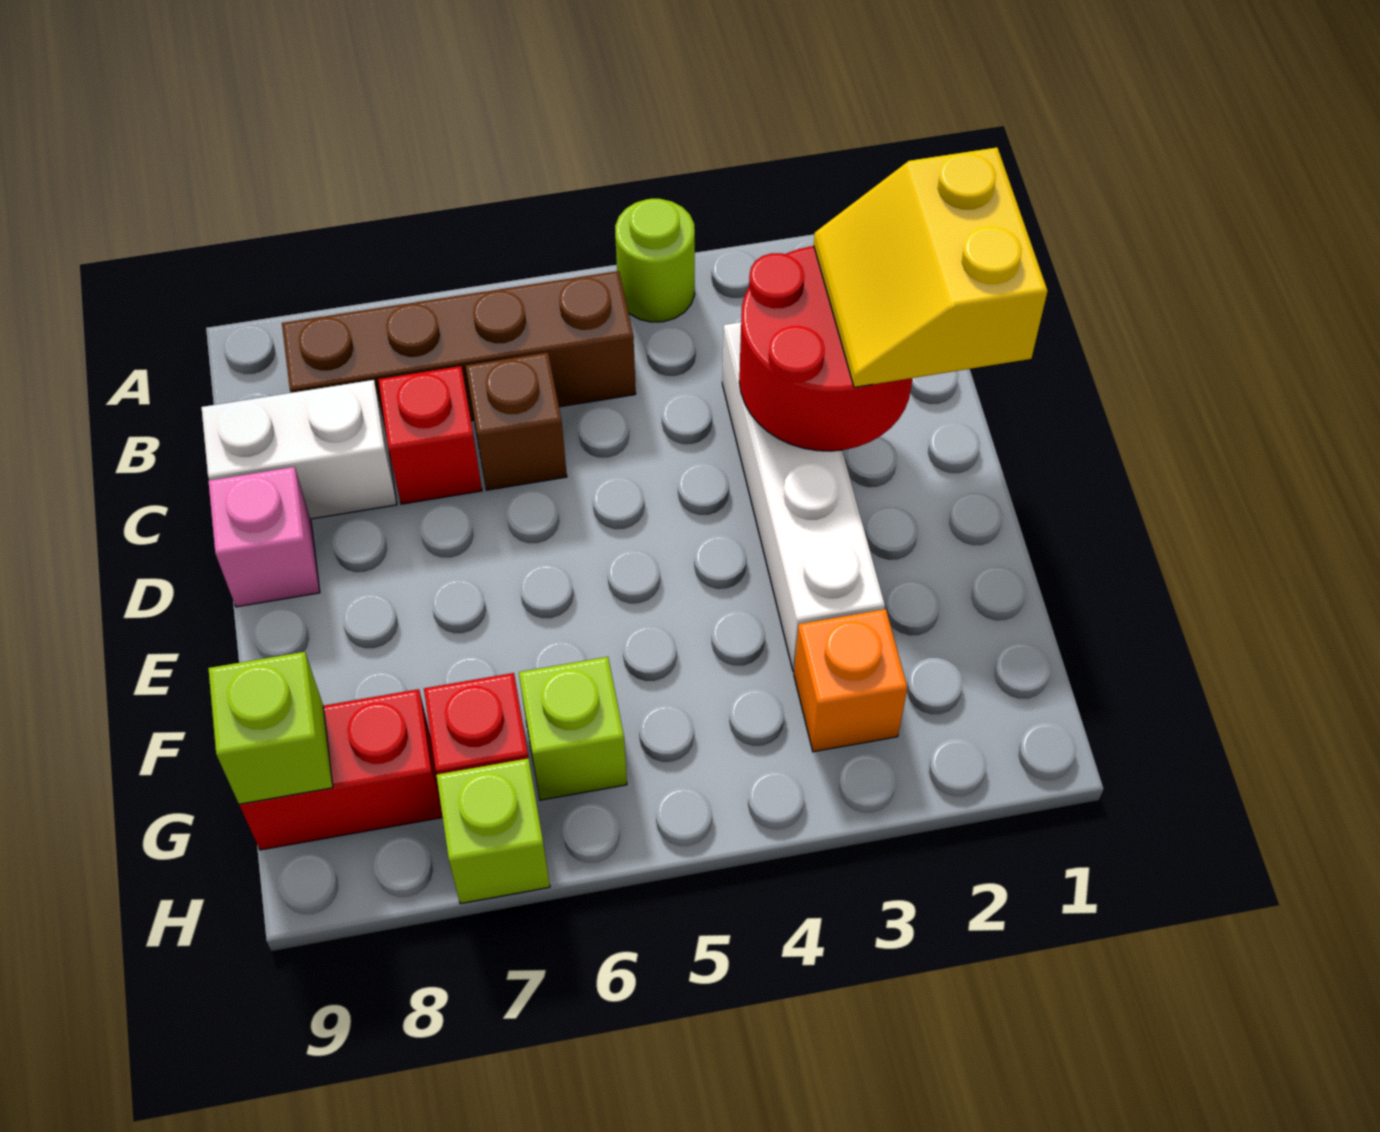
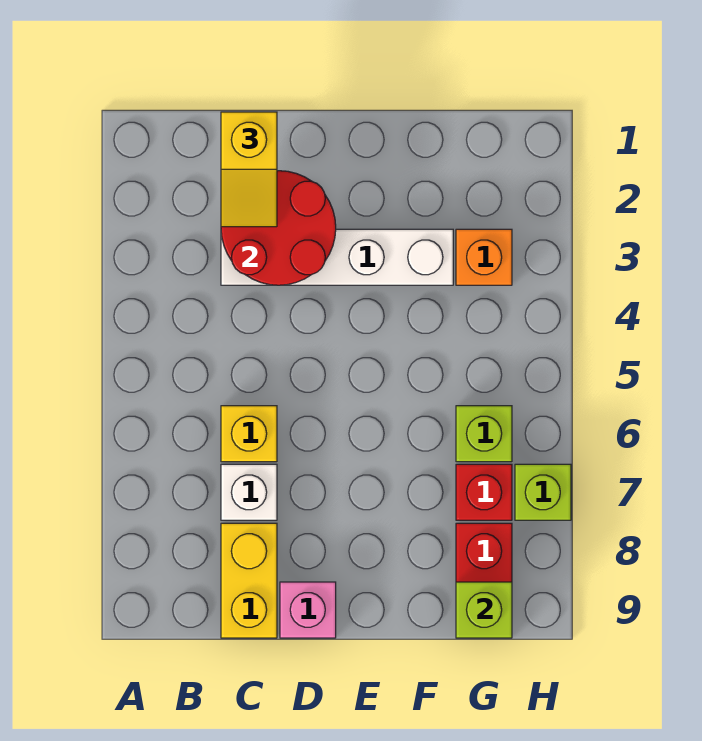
lime 1x1 round brick [615,199,695,322] -> none
brown 1x4 brick [282,271,636,431] -> none
yellow 2x2 slope [814,148,1048,387] -> yellow 1x2 slope [221,112,277,227]
brown 1x1 brick [466,353,567,490] -> yellow 1x1 brick [221,406,277,462]
red 1x1 brick [378,366,482,504] -> white 1x1 brick [221,464,277,520]
white 1x2 brick [201,380,397,519] -> yellow 1x2 brick [221,523,277,638]

